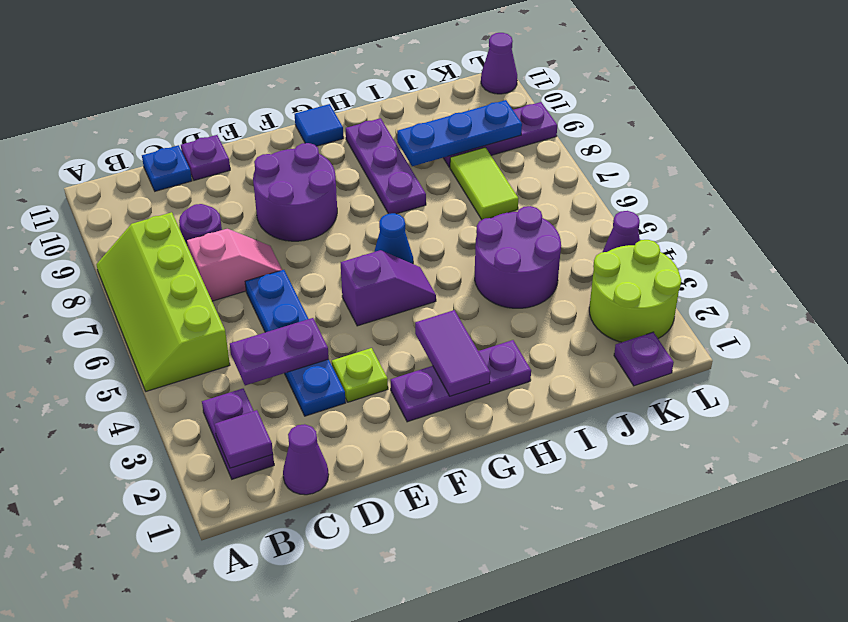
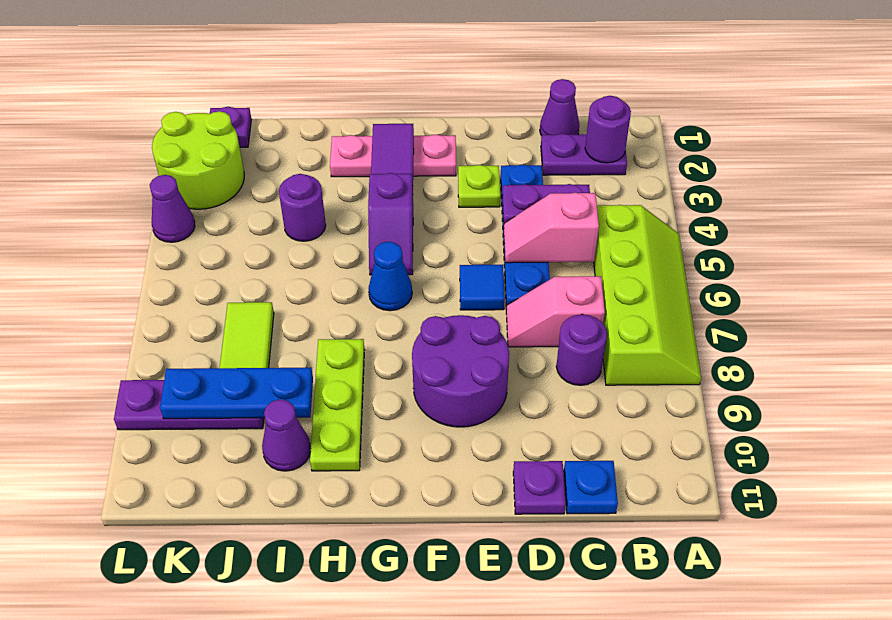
purple 1x2 plate [202,389,274,479] -> purple 1x2 plate turned to [541,134,627,175]
purple 1x1 tile [214,410,273,468] -> purple 1x1 round brick [585,96,631,163]
none -> pink 1x2 slope [504,193,599,263]
purple 1x3 plate [391,340,531,422] -> pink 1x3 plate [330,135,456,177]
purple 1x2 slope [341,250,436,326] -> purple 1x2 slope turned to [368,173,413,275]
blue 1x1 tile [294,104,344,146] -> blue 1x1 tile moved to [460,265,505,310]
purple 1x3 plate [346,118,426,214] -> lime 1x3 plate [310,339,364,471]
purple 2x2 round brick [475,206,561,308] -> purple 1x1 round brick [279,174,326,241]
purple 1x1 cone [481,33,517,94] -> purple 1x1 cone moved to [262,399,311,471]

